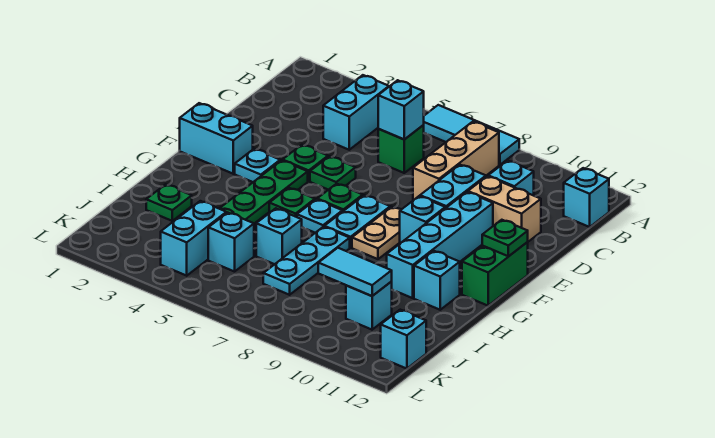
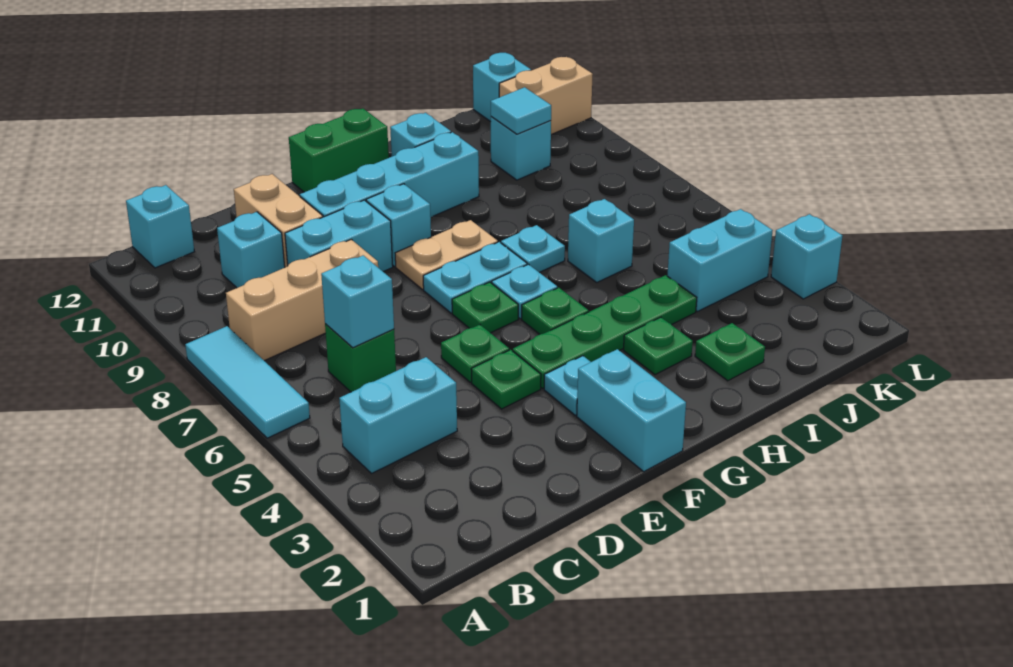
green 1x1 plate [482,220,528,256] -> green 1x1 plate moved to [624,317,693,375]
cyan 1x3 plate [263,227,350,295] -> cyan 1x1 plate [501,225,565,272]
cyan 1x1 brick [208,213,254,272] -> cyan 1x1 brick moved to [771,214,842,299]
cyan 1x2 tile [318,248,392,296] -> cyan 1x1 tile [491,87,551,134]
none -> tan 1x2 brick [499,57,593,135]

